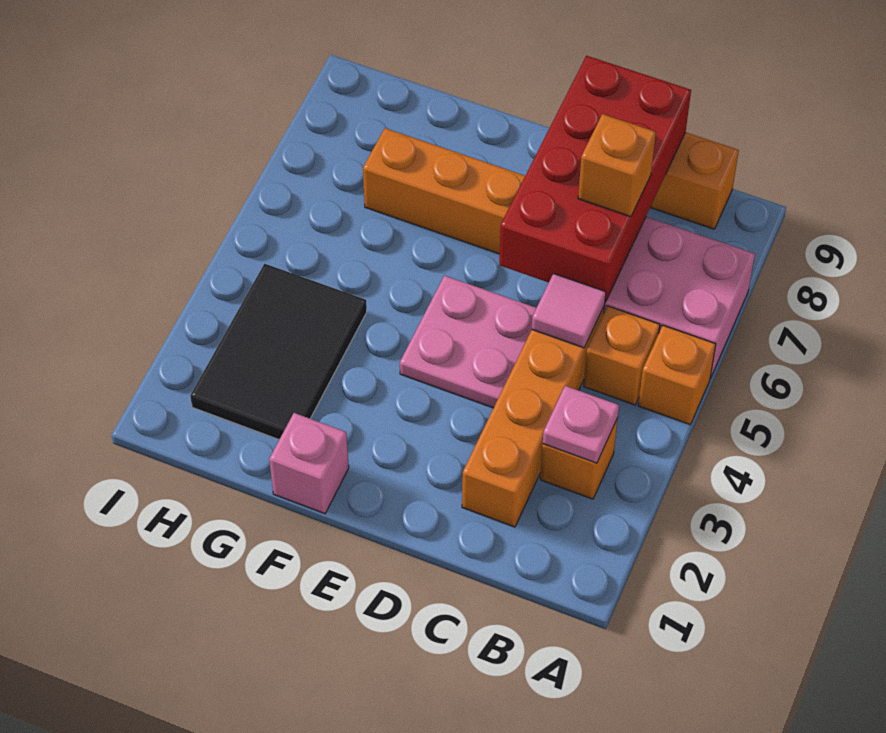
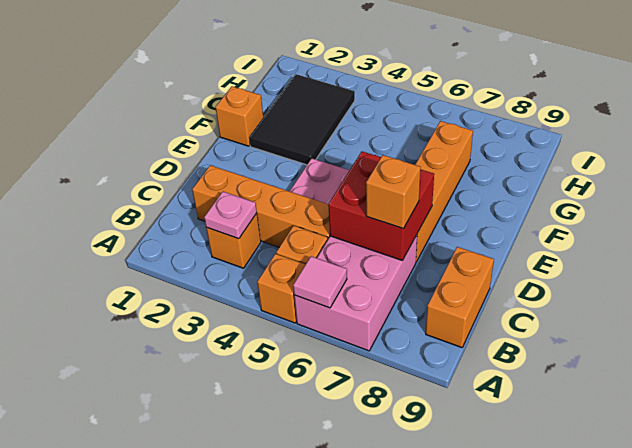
pink 1x1 tile [532,274,606,348] -> pink 1x1 tile moved to [293,256,347,308]
red 2x4 brick [499,56,691,302] -> red 2x2 brick [328,151,434,261]
pink 1x1 brick [269,413,349,514] -> orange 1x1 brick [215,86,263,146]
black 2x3 tile [190,264,367,439] -> black 2x3 tile turned to [249,74,355,165]

